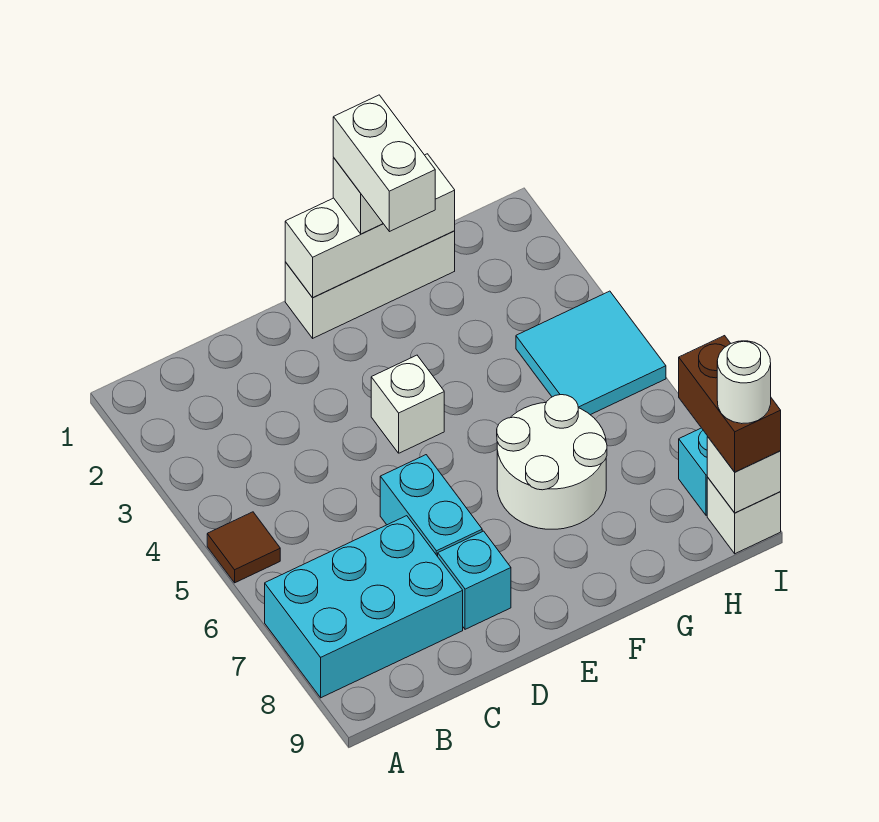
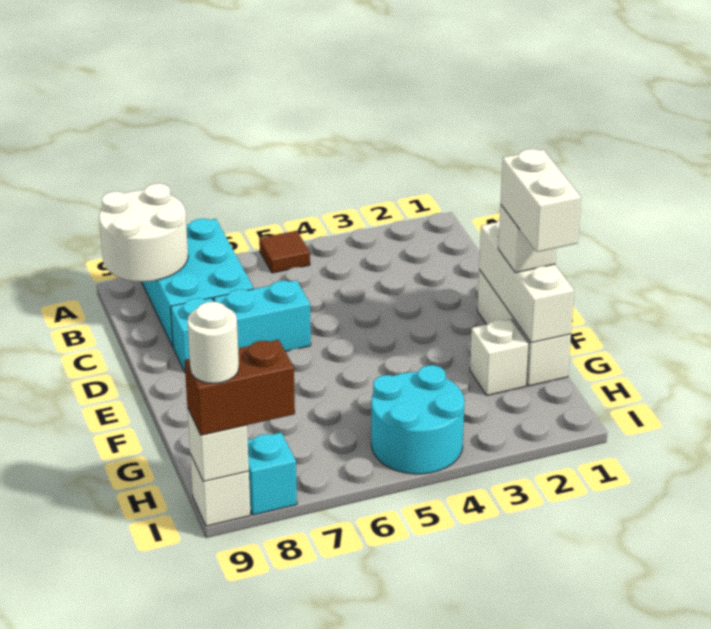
white 1x1 brick [371,355,444,453] -> white 1x1 brick moved to [470,319,529,396]
white 1x2 brick [333,95,435,232] -> white 1x2 brick turned to [500,149,581,252]
white 2x2 round brick [497,395,607,529] -> white 2x2 round brick moved to [99,183,188,282]
cyan 2x2 tile [516,291,666,415] -> cyan 2x2 round brick [371,365,464,474]

